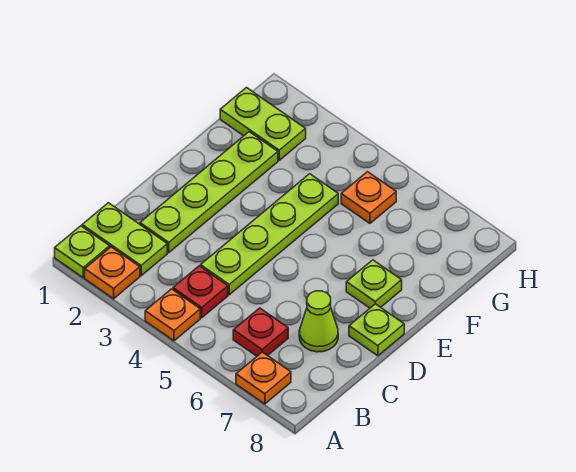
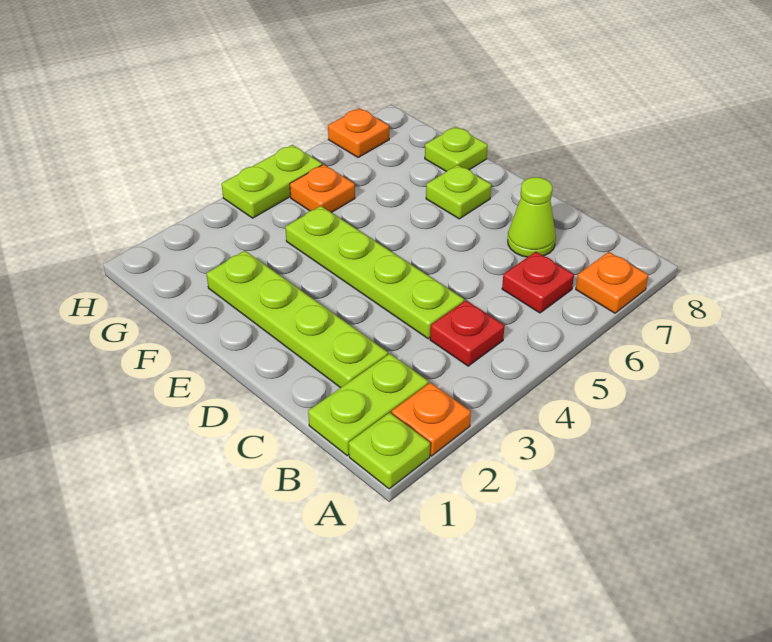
orange 1x1 plate [145,289,200,341] -> orange 1x1 plate moved to [328,108,389,157]
lime 1x1 plate [349,304,404,356] -> lime 1x1 plate moved to [425,127,488,171]
lime 1x2 plate [220,88,306,160] -> lime 1x2 plate moved to [222,145,322,218]

